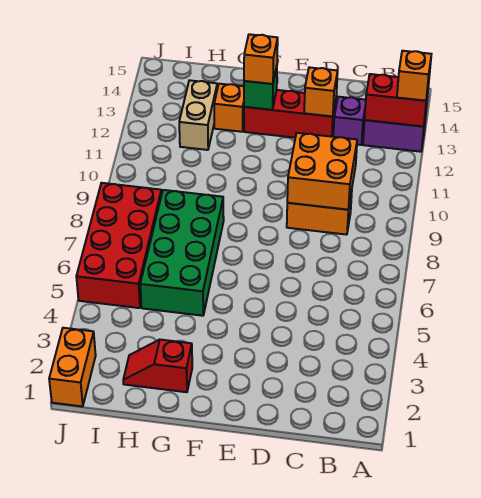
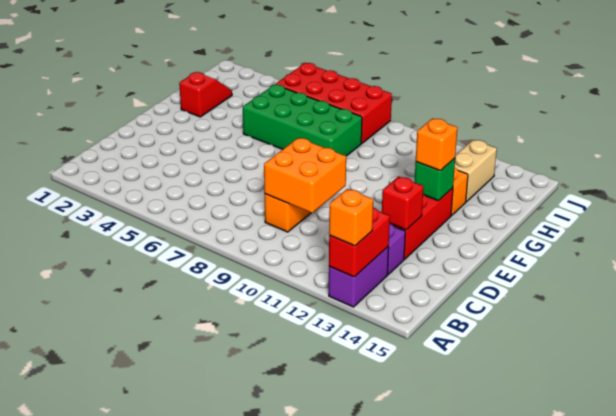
orange 1x1 brick [304,67,338,117] -> red 1x1 brick [382,176,424,230]
tan 1x2 brick [179,80,217,150] -> tan 1x2 brick turned to [455,140,497,202]
orange 1x2 brick [49,328,96,406] -> none

